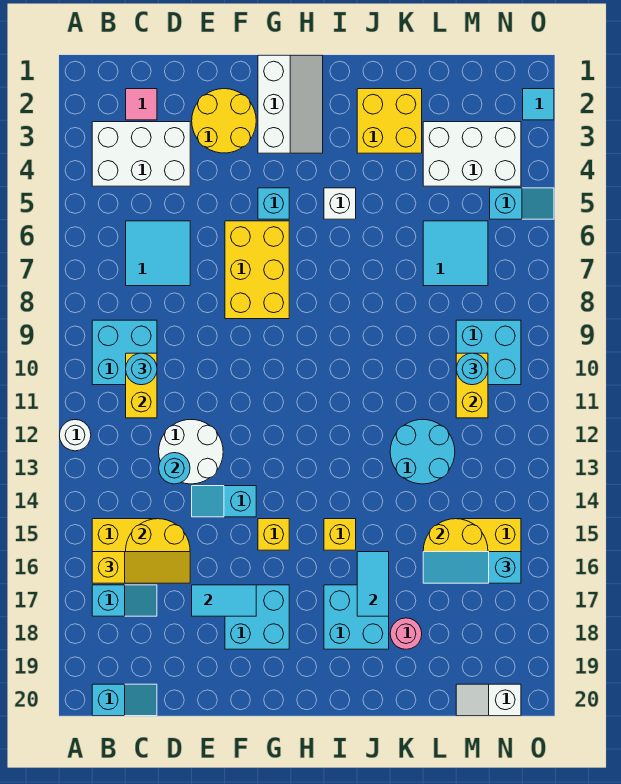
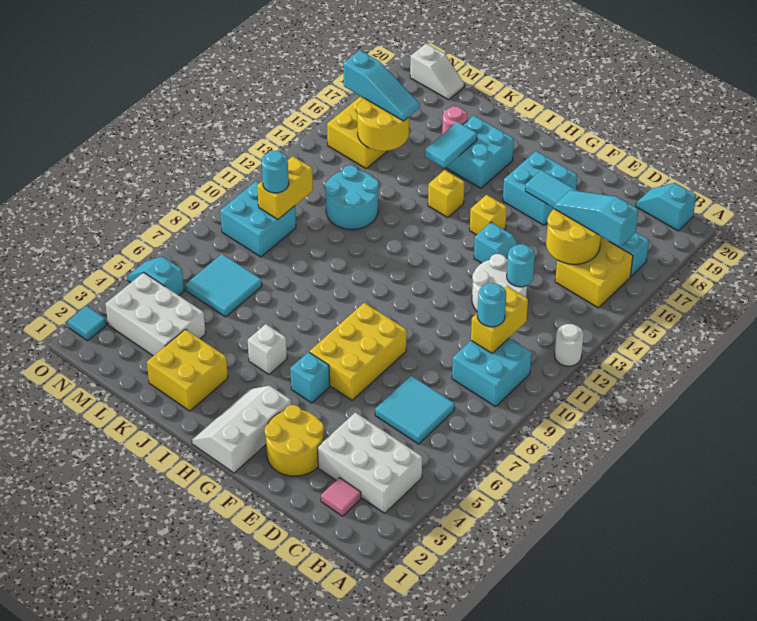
yellow 1x3 slope [92,552,190,583] -> cyan 1x3 slope [554,190,639,247]

